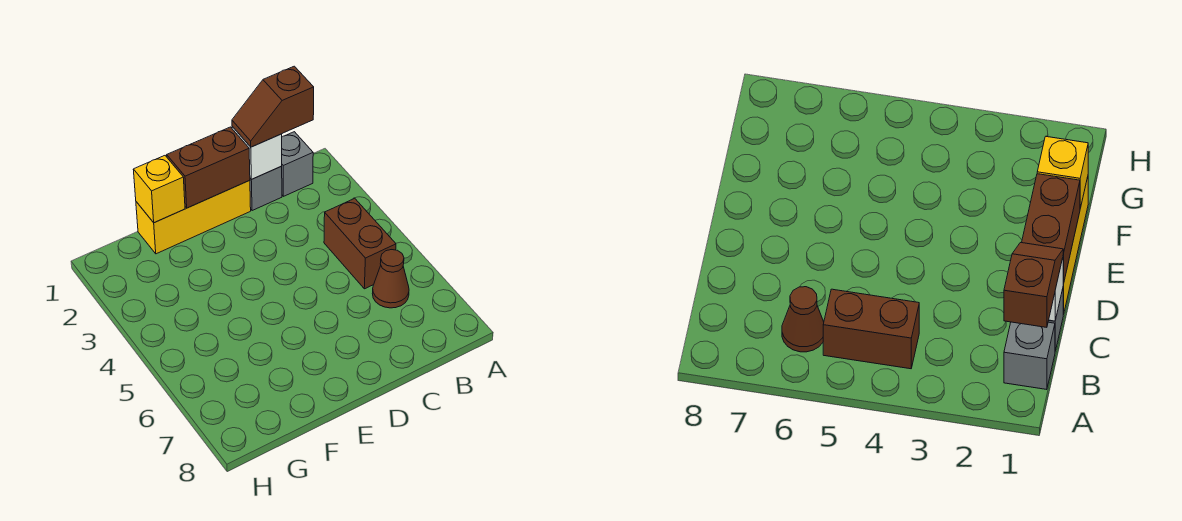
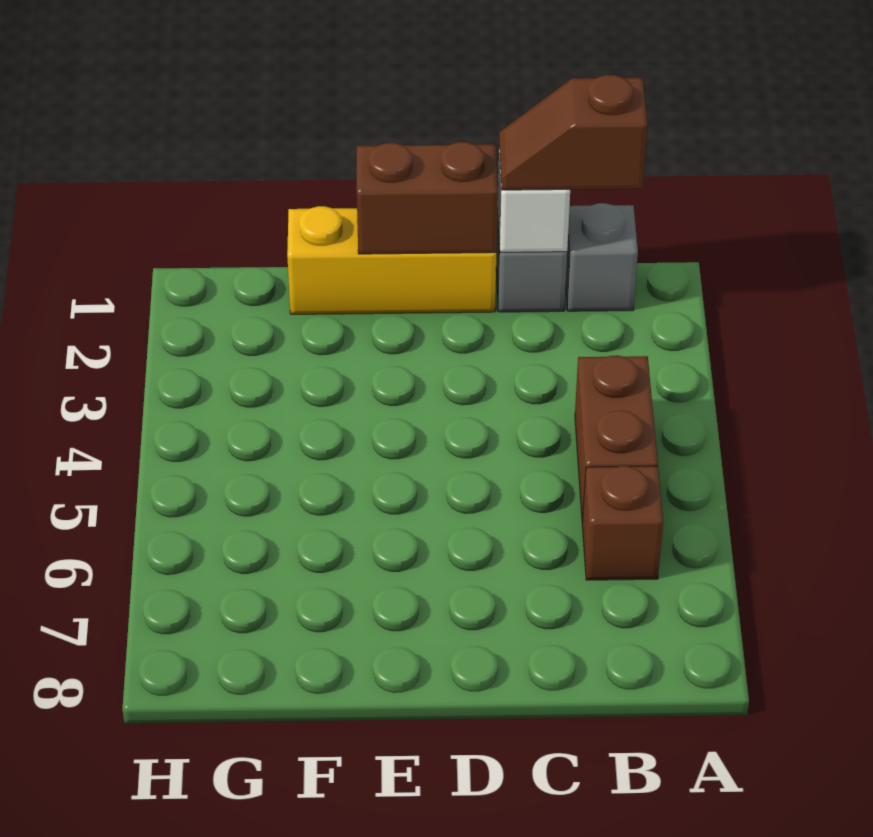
brown 1x1 cone [372,250,409,308] -> brown 1x1 brick [582,466,663,580]
yellow 1x1 brick [133,156,185,223] -> none

